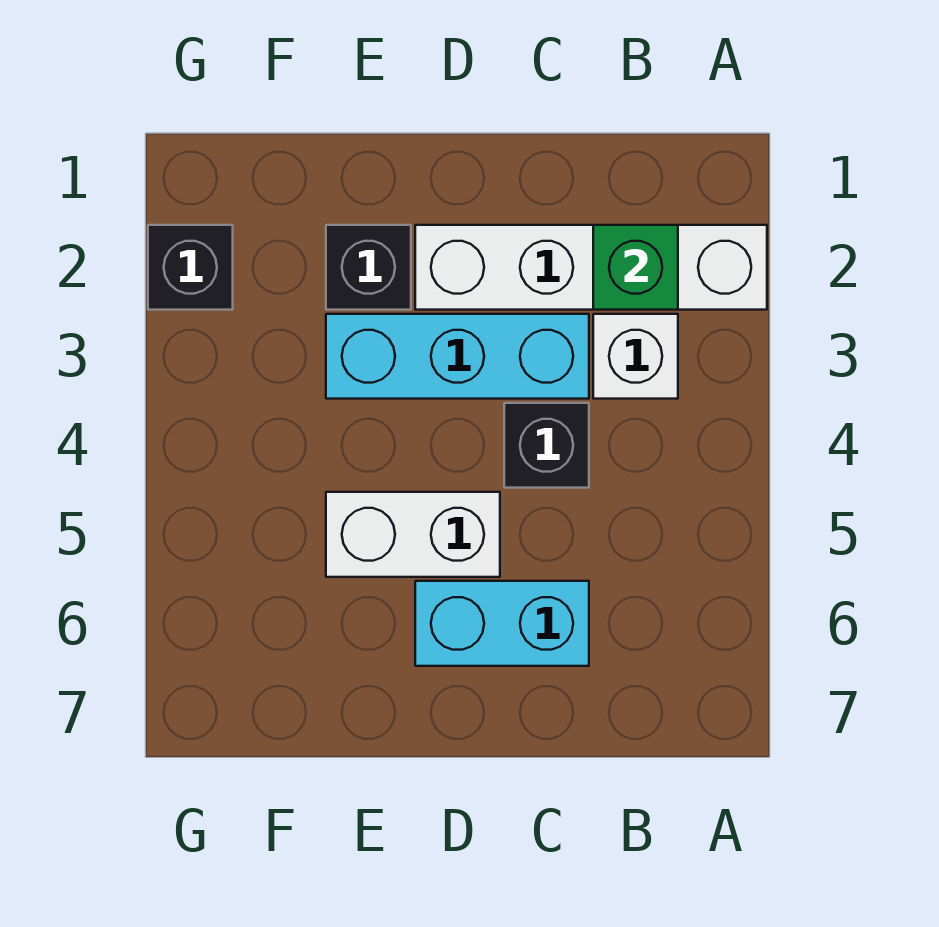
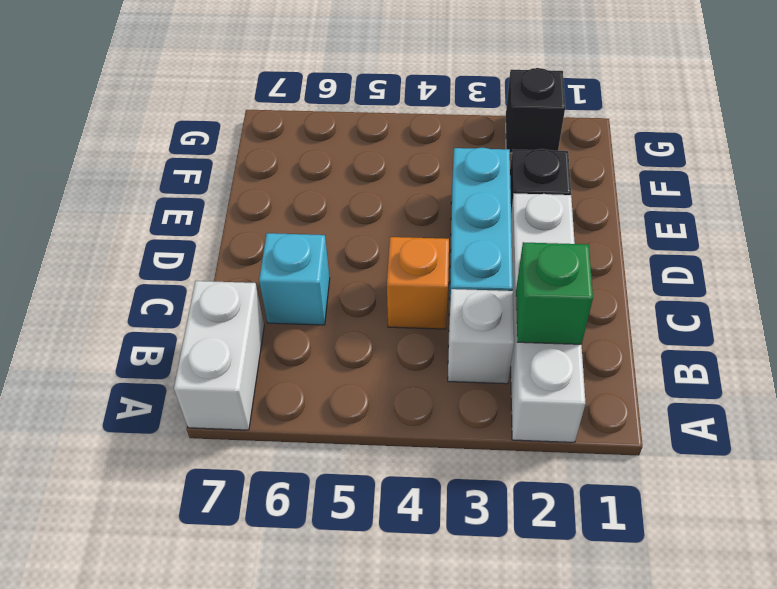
black 1x1 brick [504,403,589,488] -> orange 1x1 brick [387,237,449,329]
cyan 1x2 brick [415,581,589,666] -> cyan 1x1 brick [259,233,330,325]
white 1x2 brick [326,492,500,577] -> white 1x2 brick moved to [174,281,264,430]

